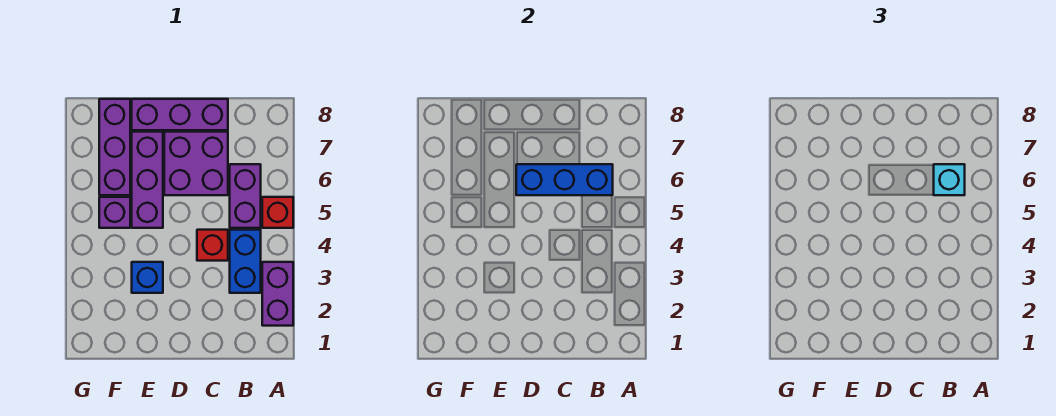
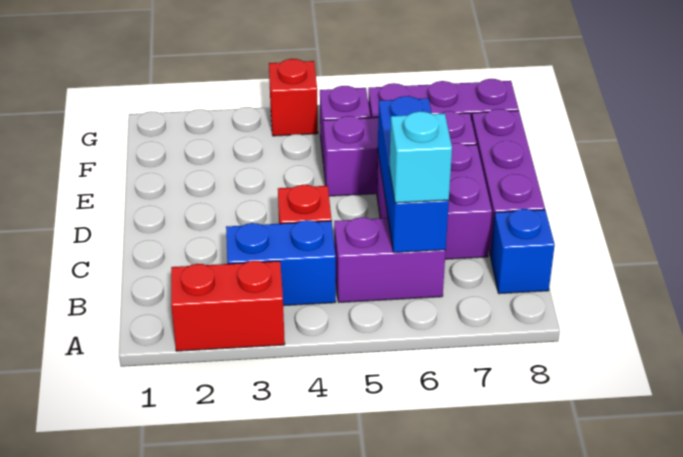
purple 1x2 brick [262,262,293,326] -> red 1x2 brick [171,261,285,351]
red 1x1 brick [262,197,293,228] -> red 1x1 brick moved to [269,59,318,136]
blue 1x1 brick [132,262,163,293] -> blue 1x1 brick moved to [491,209,555,294]

